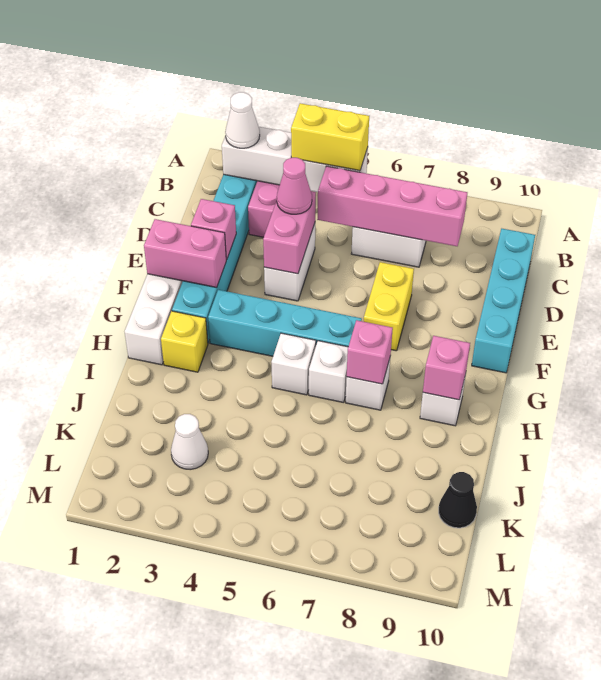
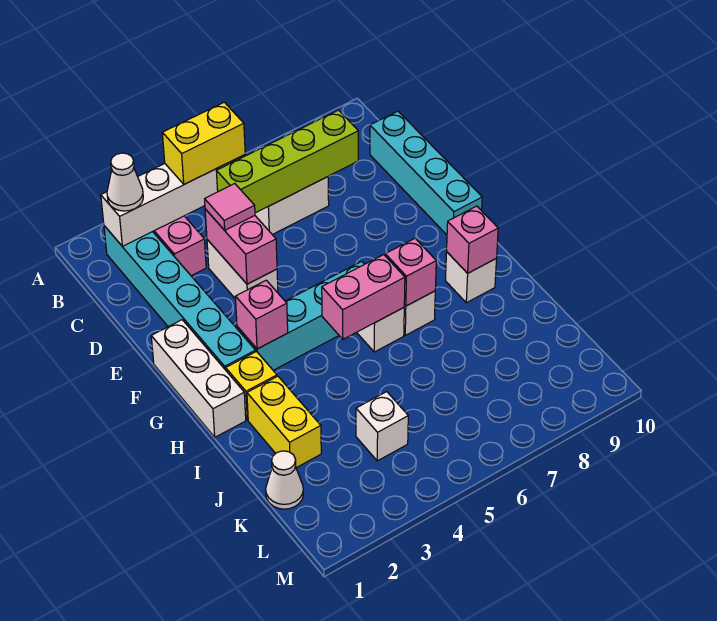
pink 1x4 brick [317,166,467,246] -> lime 1x4 brick [216,110,358,213]
pink 1x1 cone [277,158,312,214] -> pink 1x1 tile [205,184,255,230]
pink 1x1 brick [191,199,236,260] -> pink 1x1 brick moved to [235,280,288,349]
yellow 1x2 brick [364,262,414,351] -> yellow 1x2 brick moved to [247,376,321,468]
pink 1x2 brick [144,219,226,288] -> pink 1x2 brick moved to [322,255,405,339]
white 1x1 brick [271,333,316,395] -> white 1x1 brick moved to [356,392,408,461]
white 1x1 cone [171,414,208,470] -> white 1x1 cone moved to [266,451,303,509]
black 1x1 cone [439,472,477,528] -> none

